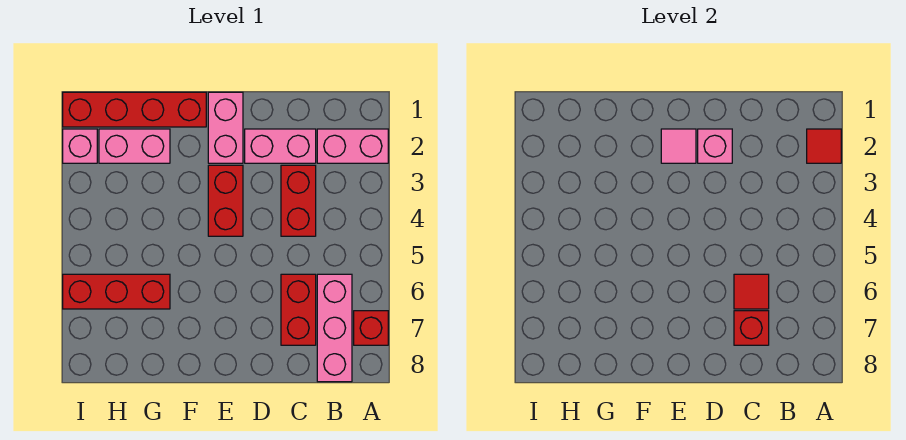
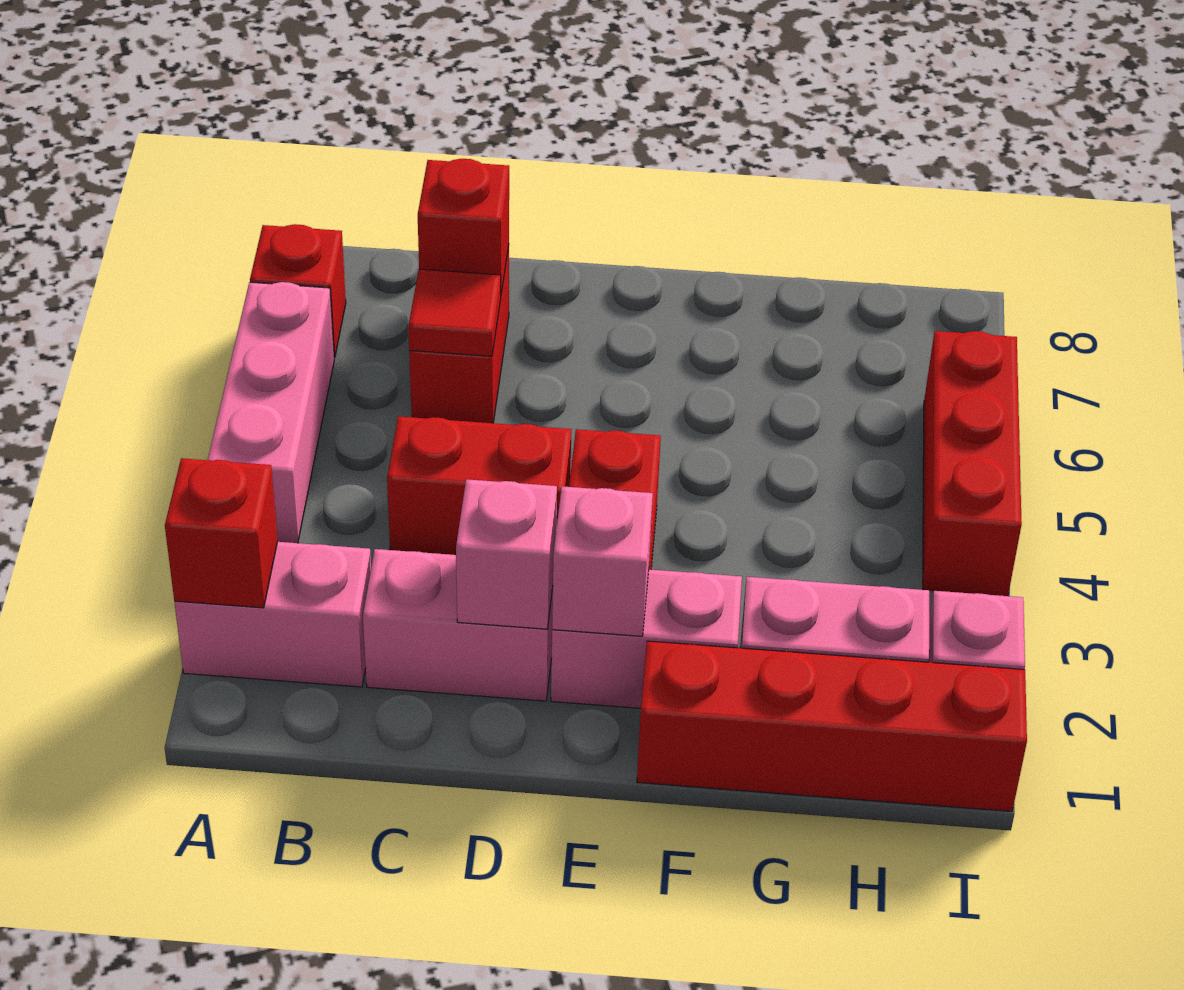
red 1x1 tile [807,129,841,163] -> red 1x1 brick [165,458,278,608]
pink 1x3 brick [317,274,352,382] -> pink 1x3 brick moved to [208,282,334,543]
red 1x2 brick [281,165,316,236] -> red 1x2 brick turned to [387,416,571,555]
pink 1x2 brick [208,92,243,163] -> pink 1x2 brick turned to [551,569,742,708]
pink 1x1 tile [661,129,696,163] -> pink 1x1 brick [552,486,653,636]
red 1x3 brick [63,274,170,309] -> red 1x3 brick turned to [923,331,1022,596]

